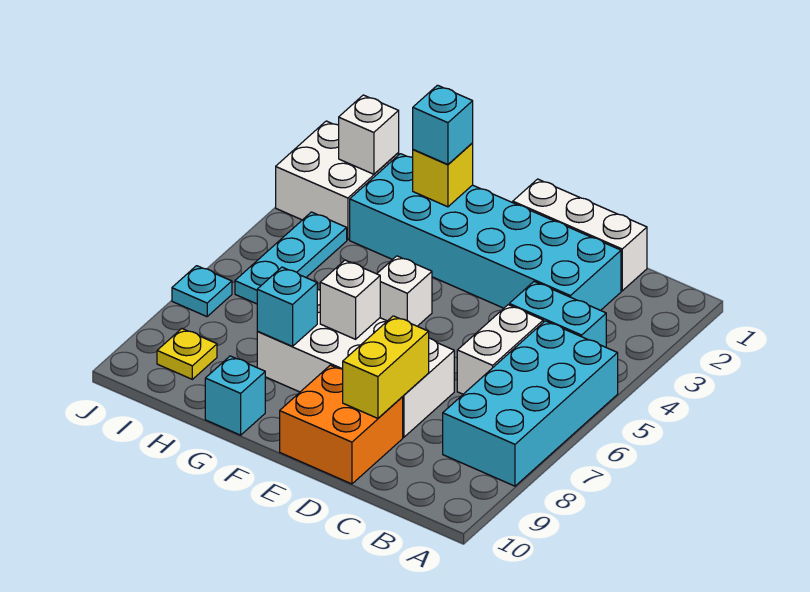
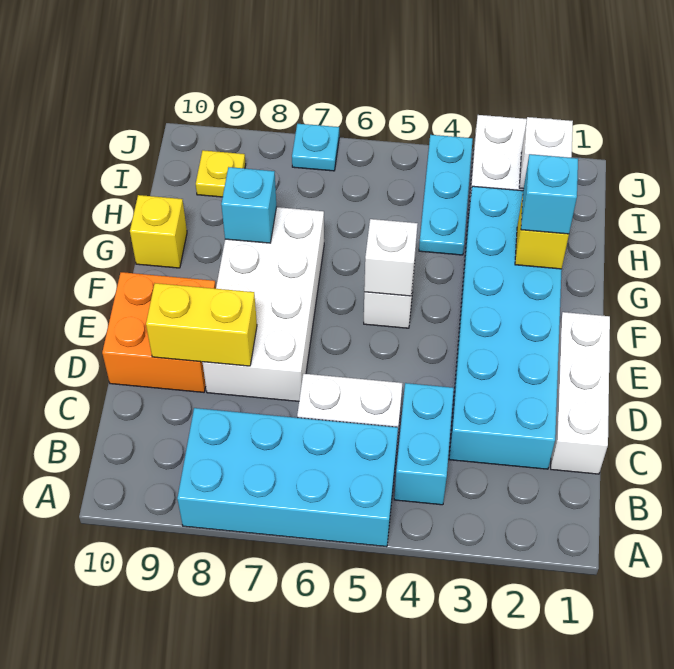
white 1x1 brick [320,260,380,339] -> white 1x1 brick moved to [364,219,418,296]
cyan 1x1 brick [205,356,265,435] -> yellow 1x1 brick [130,195,187,268]
cyan 1x3 plate [235,212,347,304] -> cyan 1x3 plate turned to [419,135,473,255]

